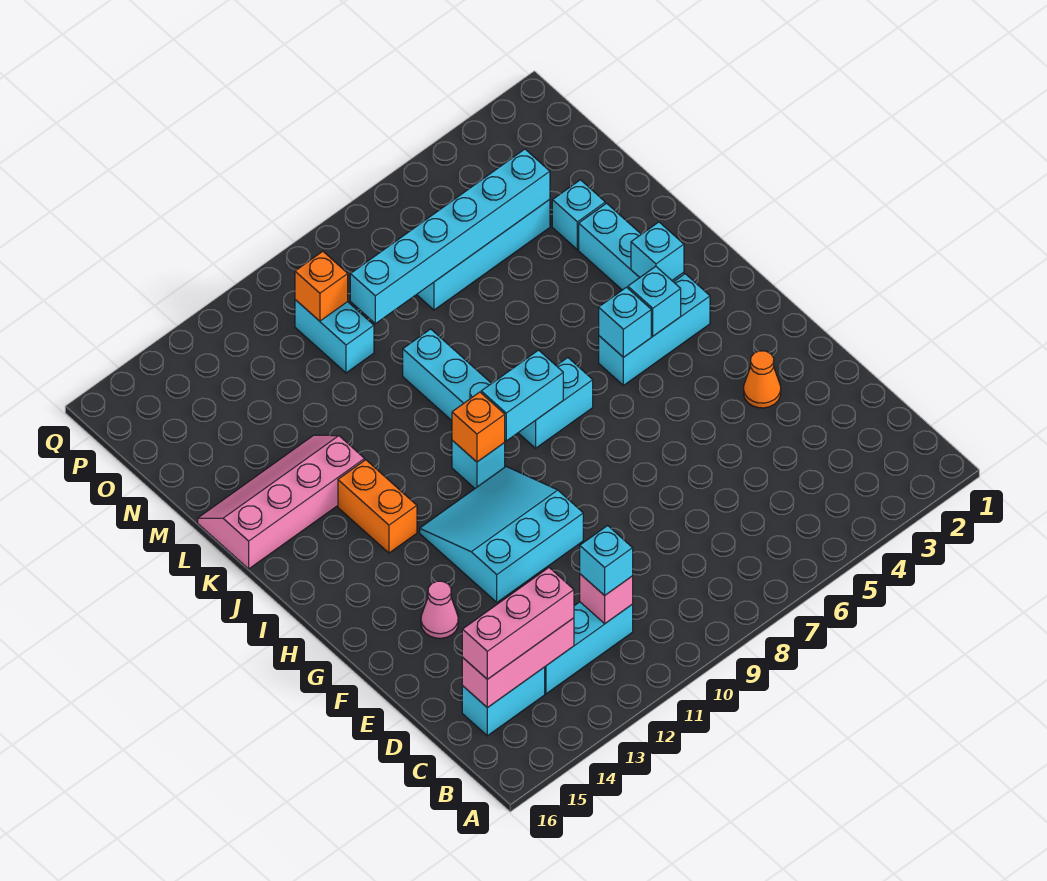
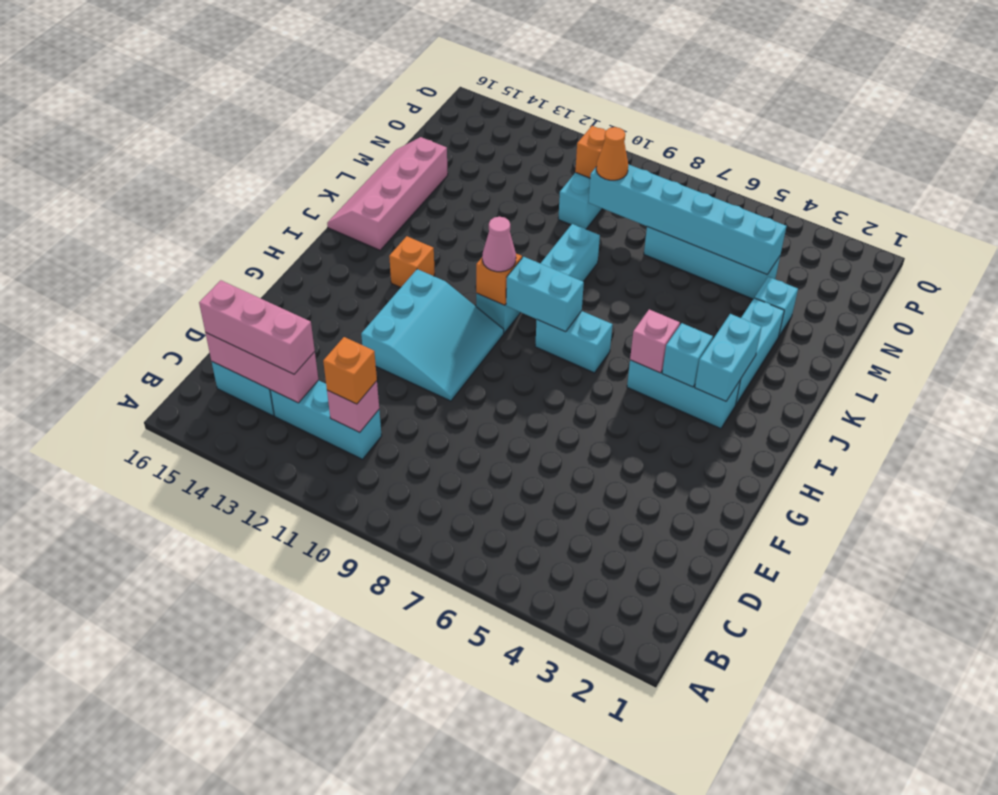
cyan 1x1 brick [580,526,633,596] -> orange 1x1 brick [323,337,377,404]
orange 1x1 cone [744,351,781,408] -> orange 1x1 cone moved to [596,127,628,180]
cyan 3x3 slope [420,467,583,602] -> cyan 3x3 slope turned to [361,269,504,401]
pink 1x1 cone [421,581,458,638] -> pink 1x1 cone moved to [482,217,516,272]
cyan 1x1 brick [599,287,651,357] -> pink 1x1 brick [630,309,680,373]
orange 1x2 brick [338,460,417,553] -> orange 1x1 brick [389,236,435,287]
cyan 1x1 brick [631,222,684,280] -> cyan 1x2 brick [695,314,761,401]
pink 2x4 slope [198,435,365,569] -> pink 2x4 slope turned to [327,137,448,250]

